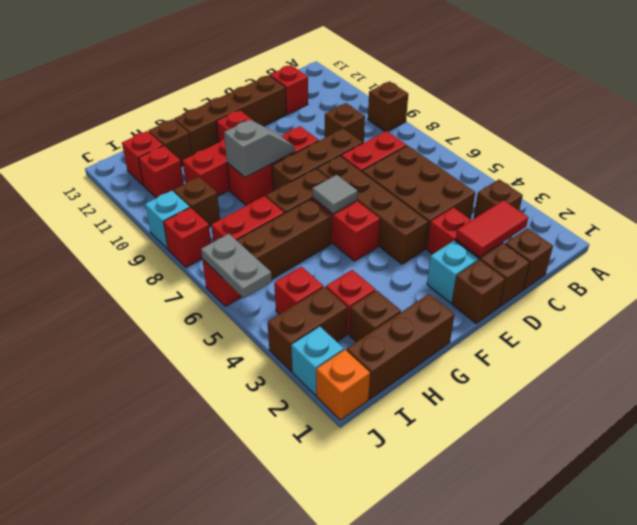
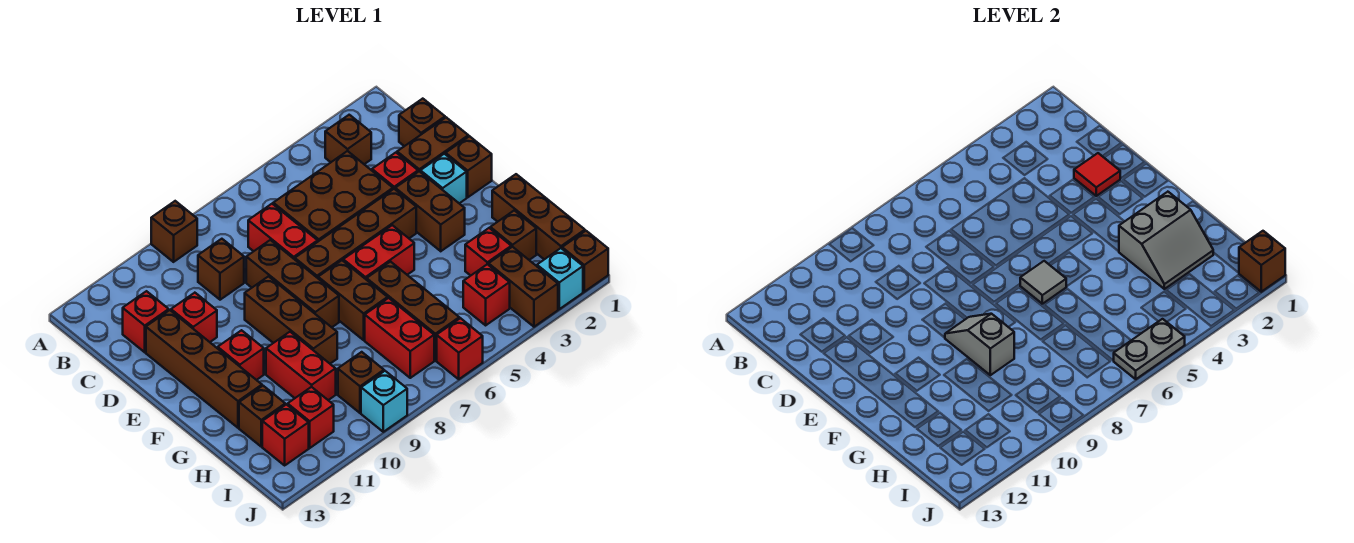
red 1x2 tile [456,200,528,257] -> red 1x1 tile [1074,153,1120,196]
none -> brown 1x2 brick [395,171,465,251]
red 1x3 brick [227,126,319,206] -> brown 1x3 brick [245,276,337,364]
none -> grey 2x2 slope [1119,192,1213,289]
orange 1x1 brick [316,350,370,420] -> brown 1x1 brick [562,231,608,292]
none -> brown 1x1 brick [1239,231,1285,292]
red 1x1 brick [164,208,211,267] -> red 1x1 brick moved to [171,293,217,342]

